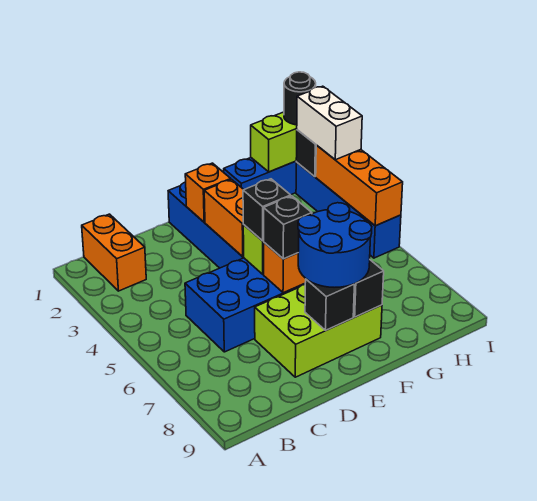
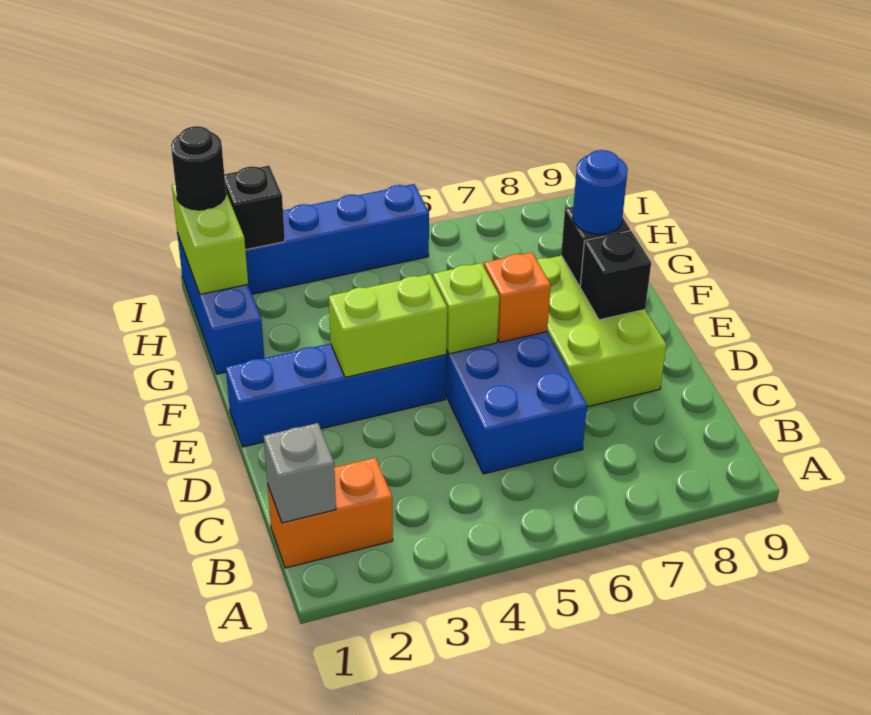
none -> grey 1x1 brick [264,423,336,523]
orange 1x1 brick [185,163,231,222] -> none
orange 1x2 brick [204,179,244,257] -> lime 1x2 brick [329,274,447,377]
black 1x1 brick [243,179,291,241] -> none
black 1x1 brick [264,196,312,259] -> none
blue 2x2 round brick [298,203,372,287] -> blue 1x1 round brick [573,150,628,234]
white 1x2 brick [297,86,362,160] -> none
orange 1x3 brick [316,145,403,226] -> none

